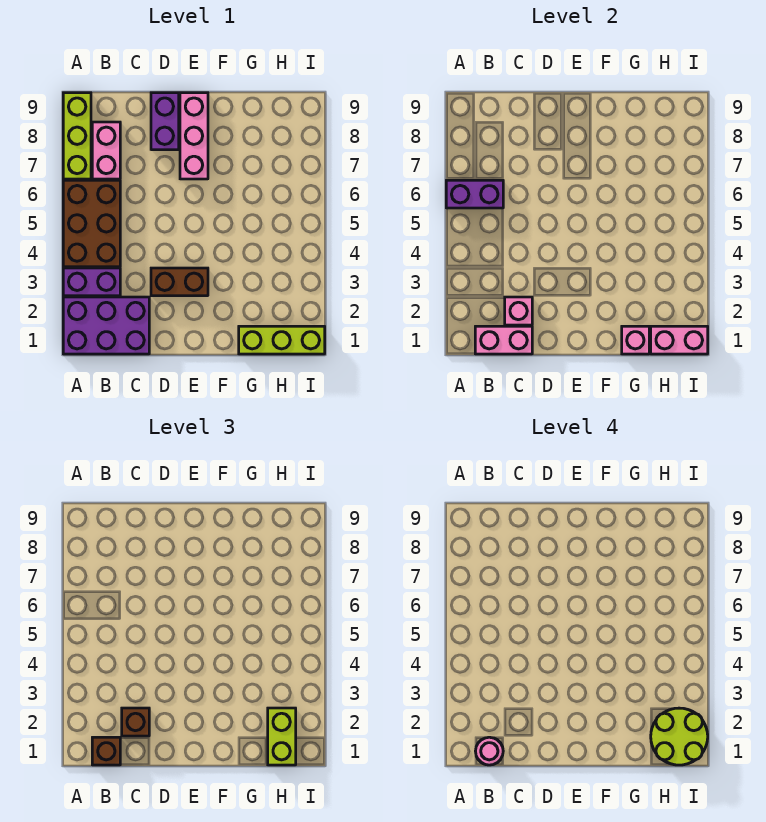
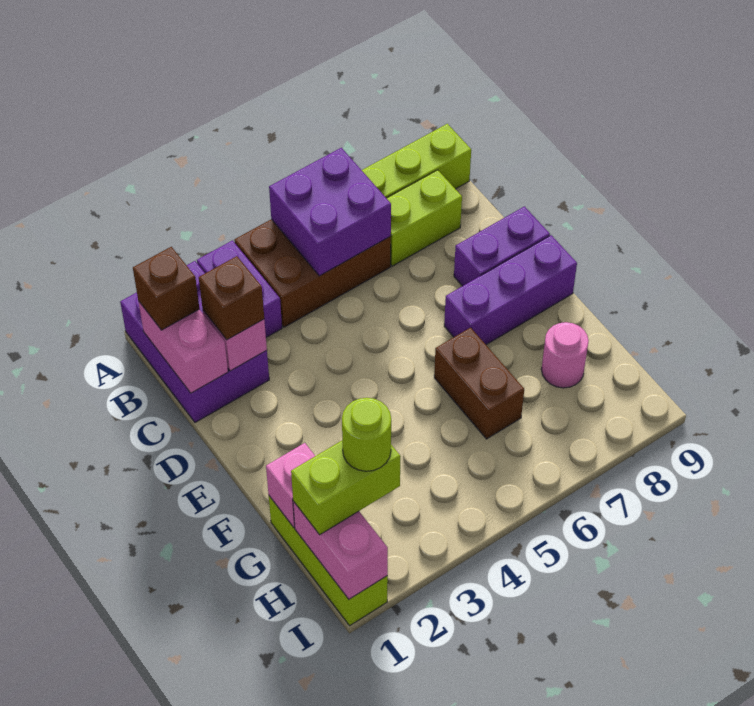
purple 1x2 brick [446,180,503,208] -> purple 2x2 brick [269,148,391,276]
pink 1x1 round brick [476,737,503,765] -> pink 1x1 round brick moved to [541,322,589,388]
pink 1x2 brick [92,122,120,179] -> lime 1x2 brick [387,170,462,266]
brown 1x2 brick [151,268,208,296] -> brown 1x2 brick moved to [434,328,524,439]
pink 1x3 brick [180,93,208,179] -> purple 1x3 brick [444,235,577,345]
lime 2x2 round brick [651,708,708,765] -> lime 1x1 round brick [342,398,391,471]

